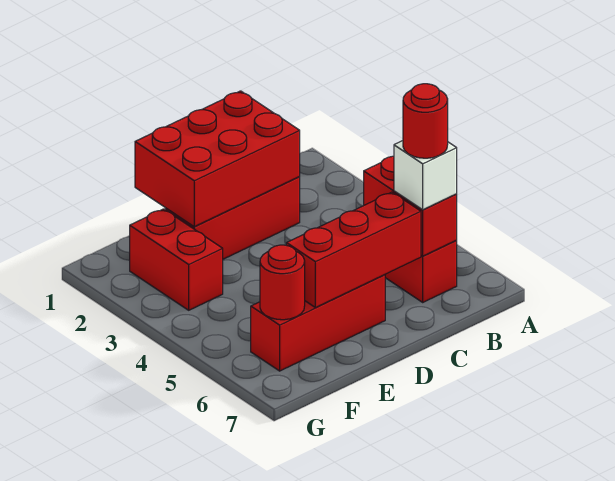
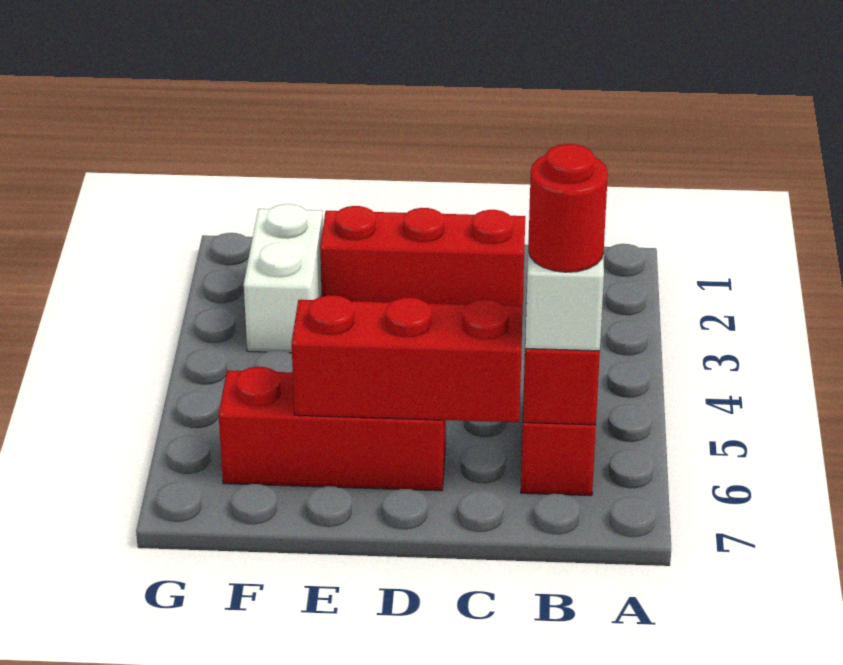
red 2x3 brick [135,91,300,227] -> none
red 1x2 brick [130,209,223,310] -> white 1x2 brick [244,204,323,353]
red 1x1 round brick [260,245,305,320] -> none

